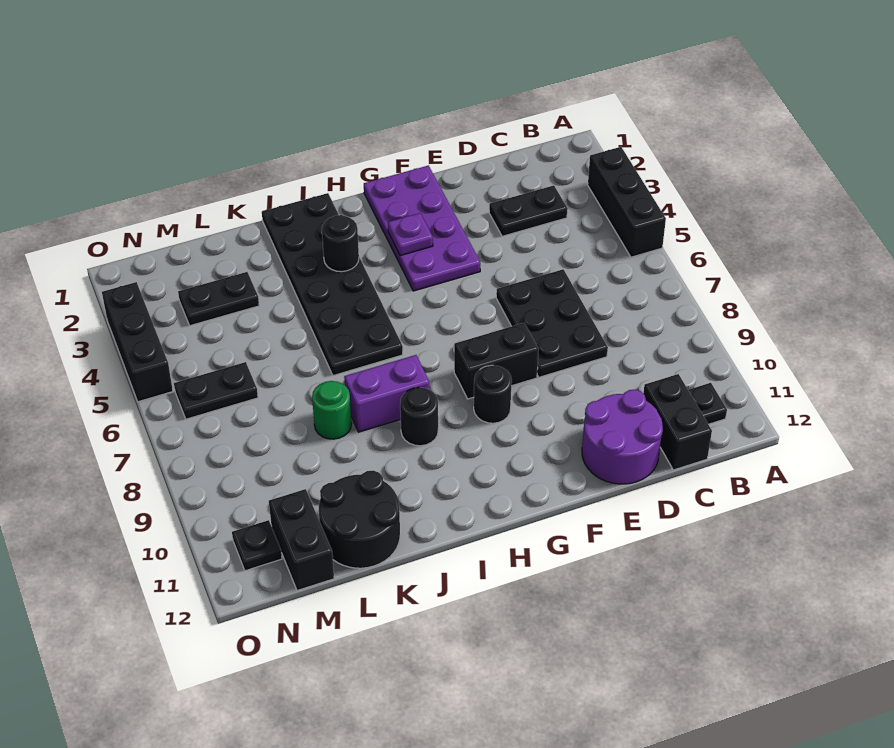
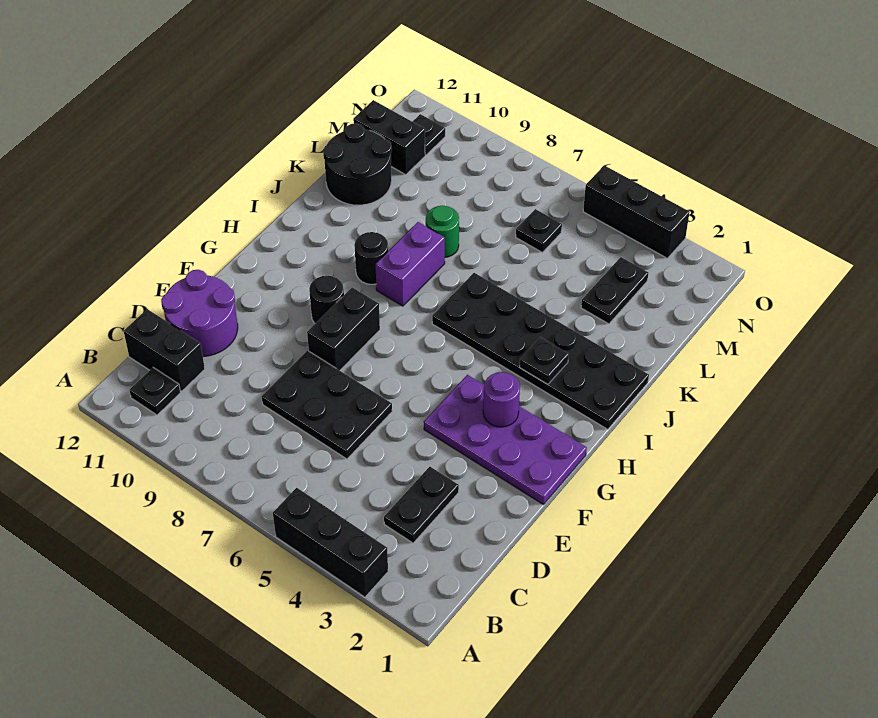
purple 1x1 plate [388,213,433,256] -> purple 1x1 round brick [483,372,520,427]
black 1x1 round brick [322,215,359,272] -> black 1x1 plate [520,337,569,384]
black 1x2 plate [174,362,258,419] -> black 1x1 plate [516,209,562,252]

